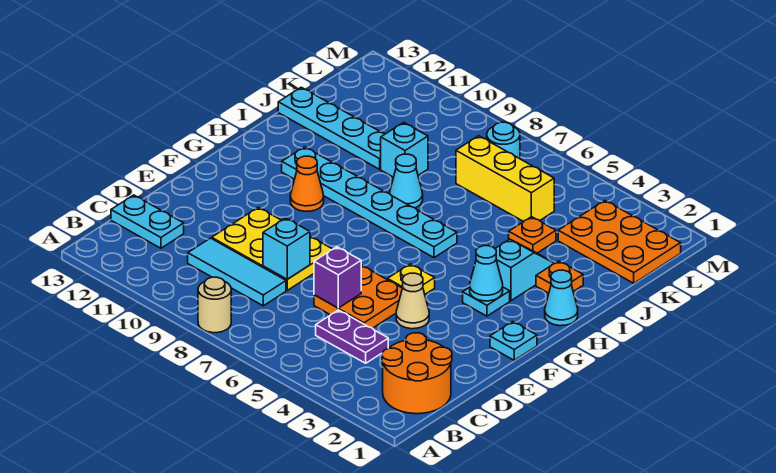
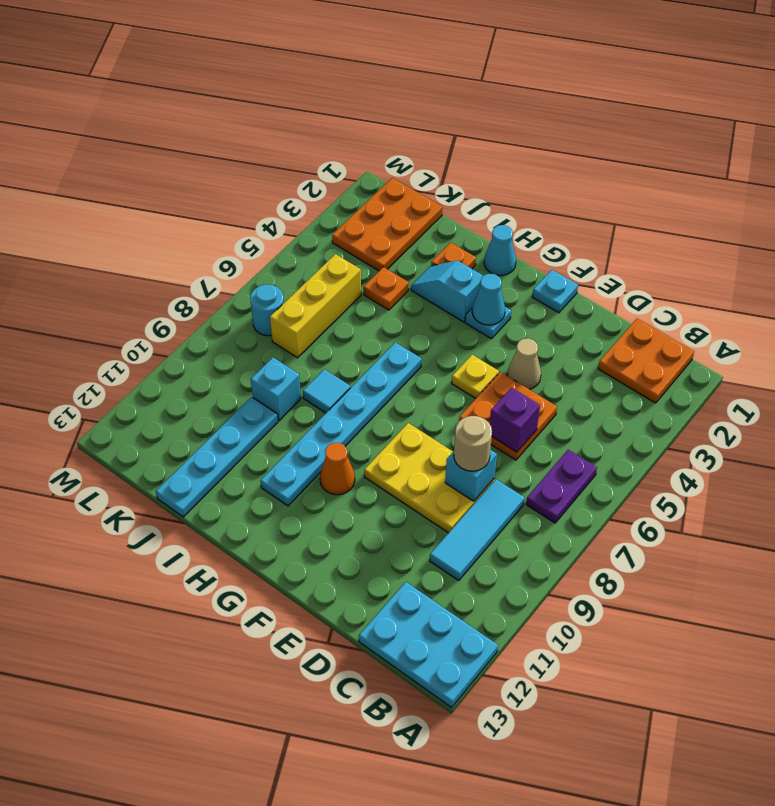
tan 1x1 round brick [198,277,231,333] -> tan 1x1 round brick moved to [454,416,492,471]
orange 2x2 round brick [382,333,452,414] -> orange 2x2 plate [598,319,694,403]
purple 1x2 plate [316,310,388,363] -> purple 1x2 plate moved to [526,450,597,523]
cyan 1x2 plate [111,195,184,248] -> cyan 2x3 plate [359,582,498,707]
yellow 2x3 plate [212,207,332,290] -> yellow 2x3 plate turned to [364,423,494,533]
cyan 1x1 cone [389,154,423,208] -> cyan 1x1 tile [303,369,350,413]

